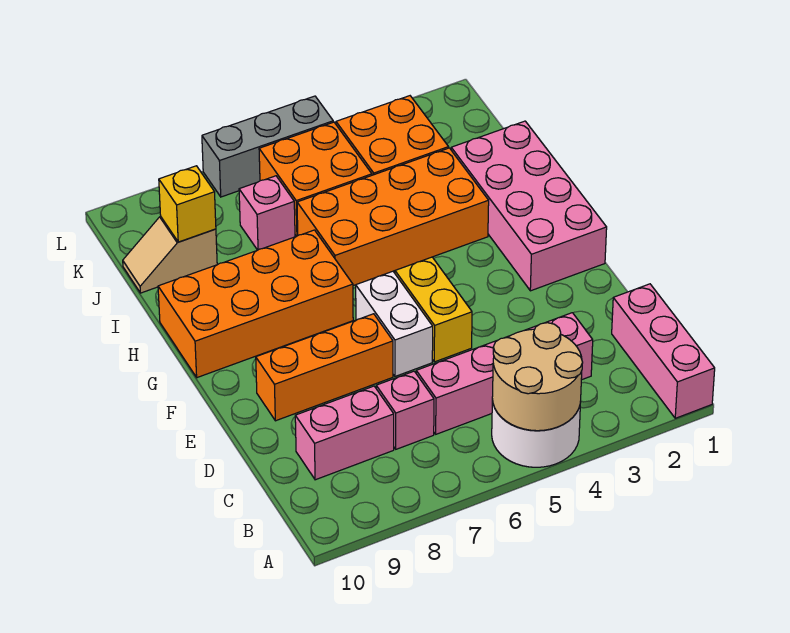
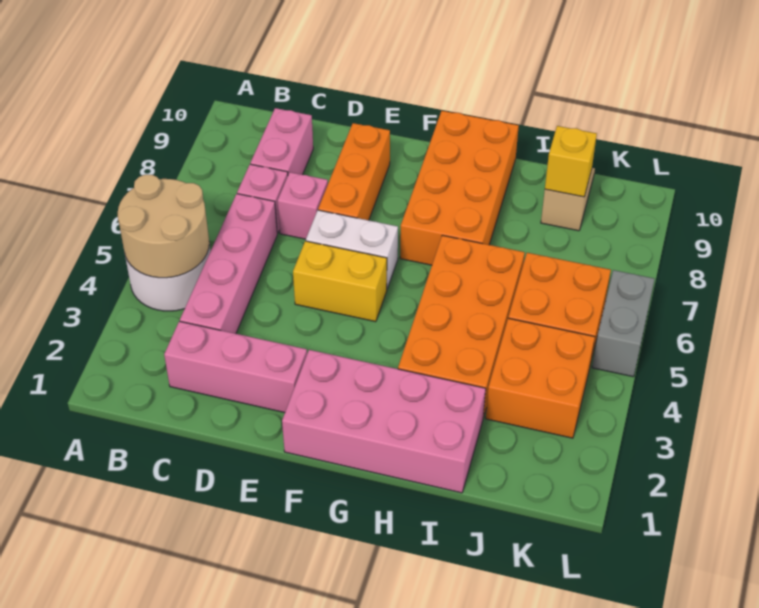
pink 1x3 brick [612,284,715,418] -> pink 1x3 brick moved to [164,321,307,413]
pink 1x1 brick [239,176,295,250] -> pink 1x1 brick moved to [278,172,328,239]
grey 1x3 brick [202,96,333,197] -> grey 1x2 brick [592,270,655,377]

